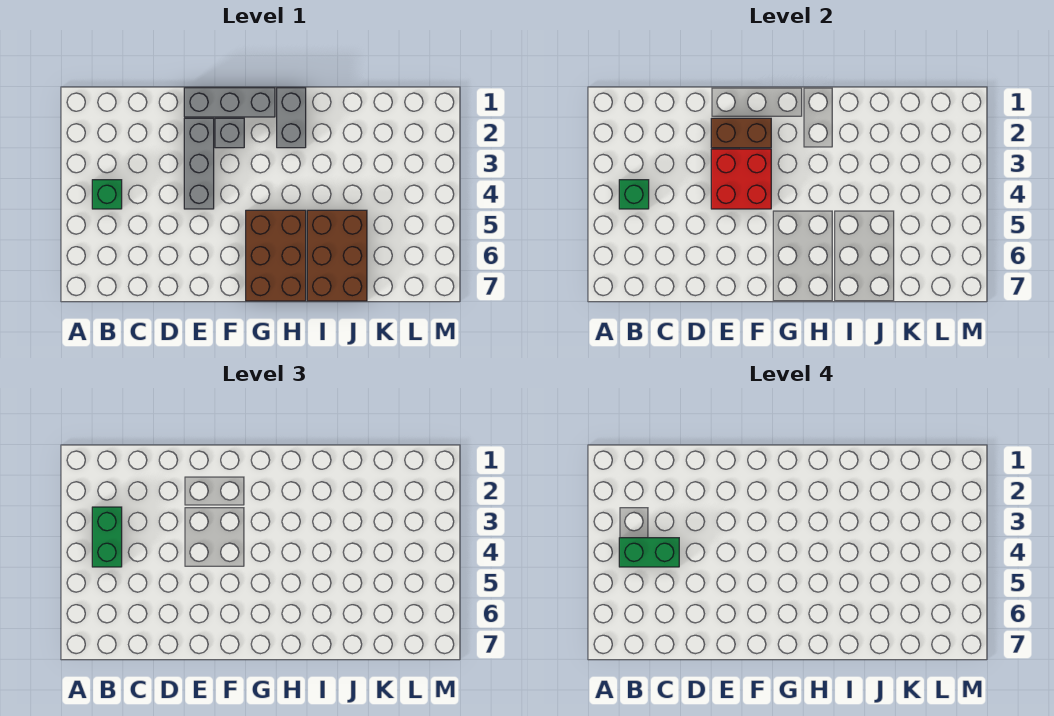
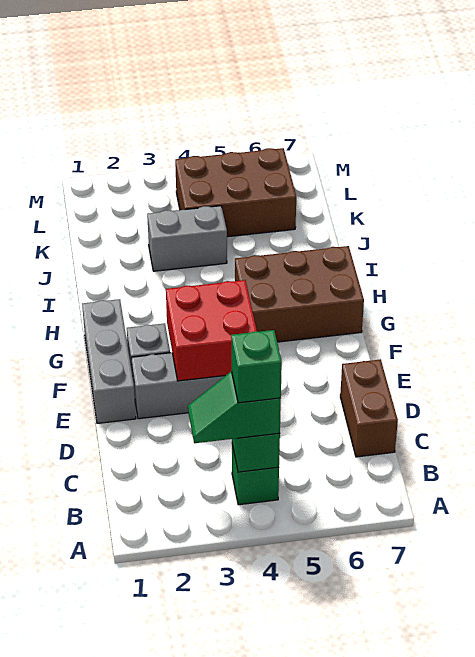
green 1x2 brick [92,507,122,567] -> green 1x2 slope [188,372,281,443]
green 1x2 brick [619,538,679,567] -> green 1x1 brick [231,330,282,403]
brown 1x2 brick [711,118,771,148] -> brown 1x2 brick moved to [340,359,398,457]
grey 1x2 brick [277,88,306,148] -> grey 1x2 brick moved to [147,206,227,271]
brown 2x3 brick [307,210,367,301] -> brown 2x3 brick moved to [175,148,296,237]

